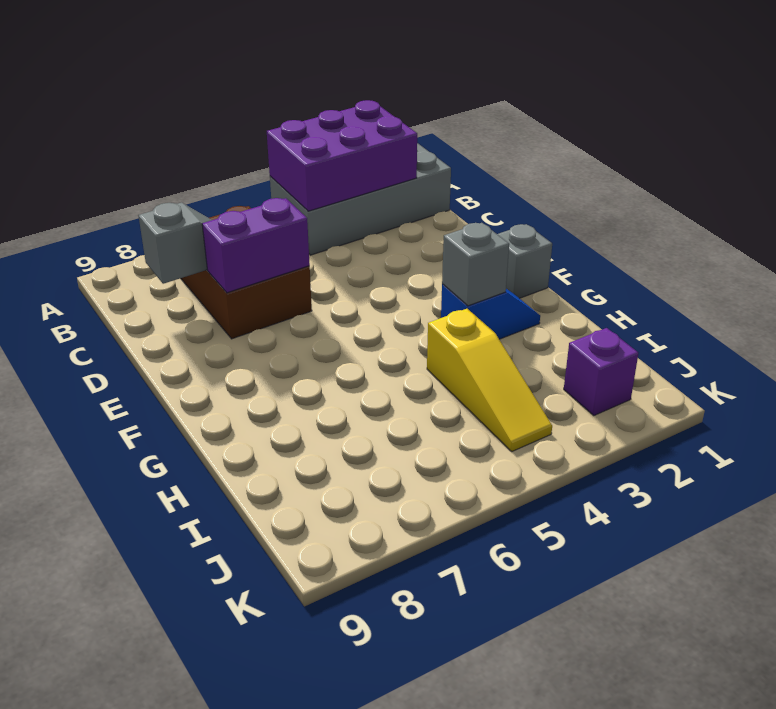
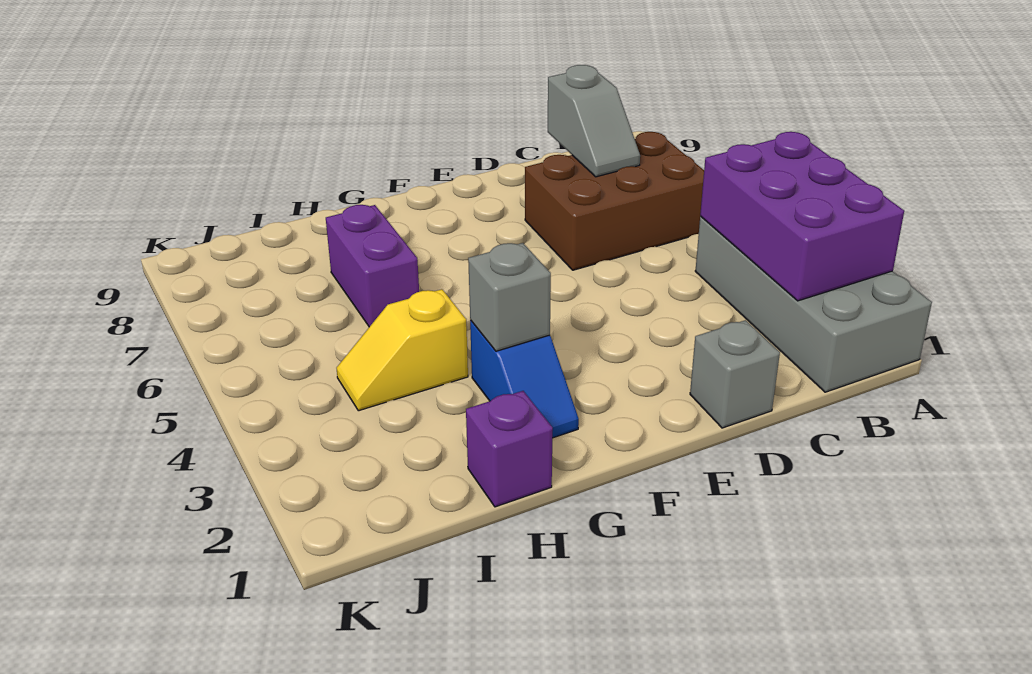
purple 1x2 brick [202,198,310,293] -> purple 1x2 brick moved to [326,205,419,327]
grey 1x1 brick [497,224,552,298] -> grey 1x1 brick moved to [690,320,780,428]
yellow 1x3 slope [427,309,552,451] -> yellow 1x2 slope [337,289,468,411]
purple 1x1 brick [564,328,638,415] -> purple 1x1 brick moved to [466,391,553,507]

